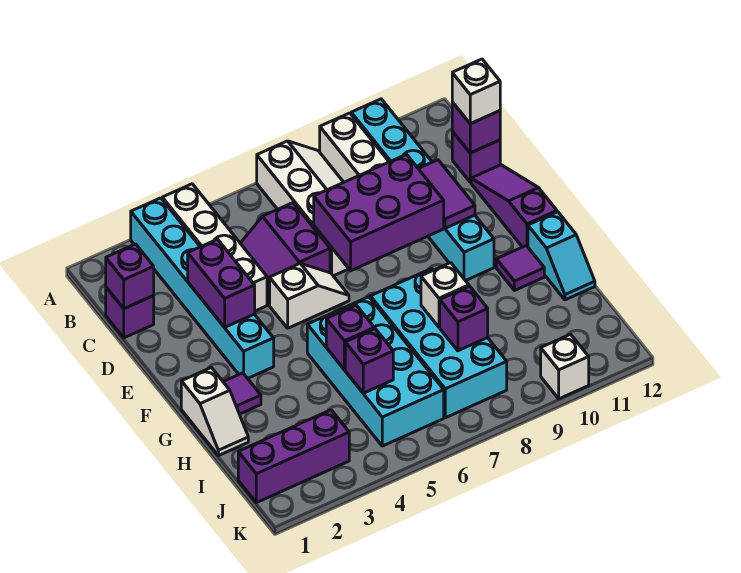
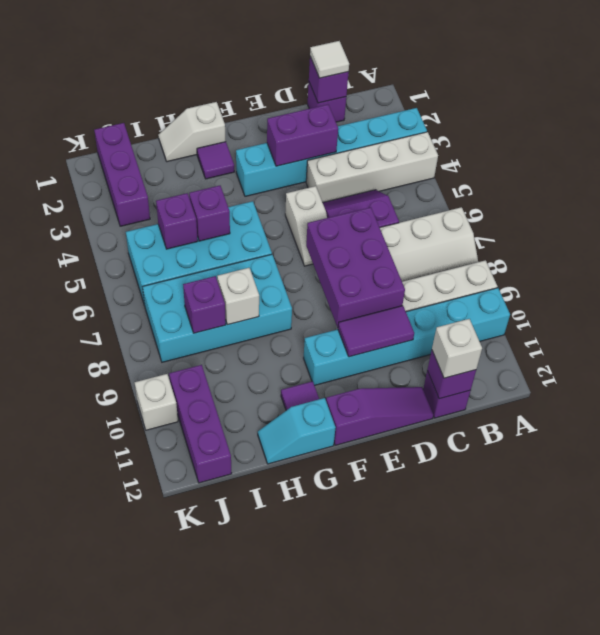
none -> white 1x1 tile [310,41,349,78]
none -> purple 1x3 brick [169,365,232,483]

